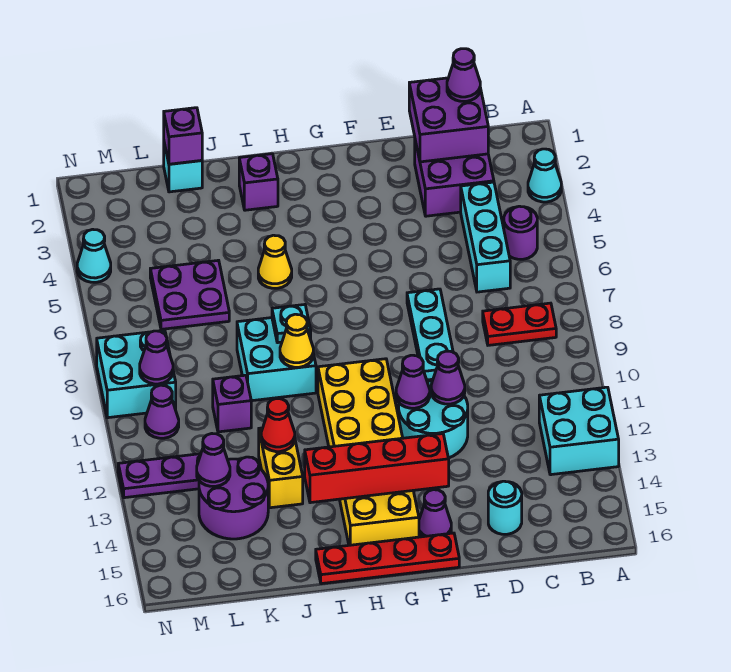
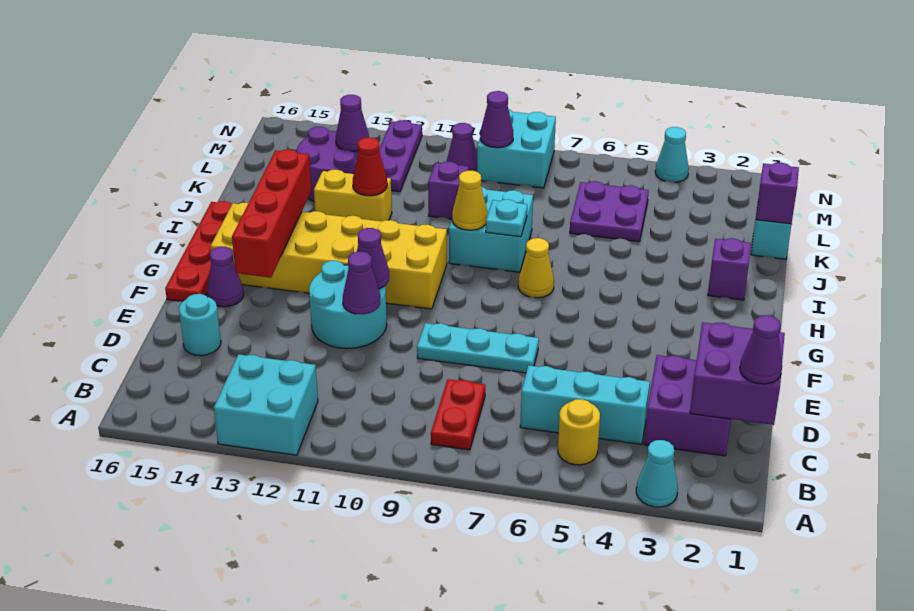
purple 1x1 round brick [504,206,537,259] -> yellow 1x1 round brick [558,399,600,465]
yellow 1x1 cone [258,235,292,288] -> yellow 1x1 cone moved to [518,238,554,298]

